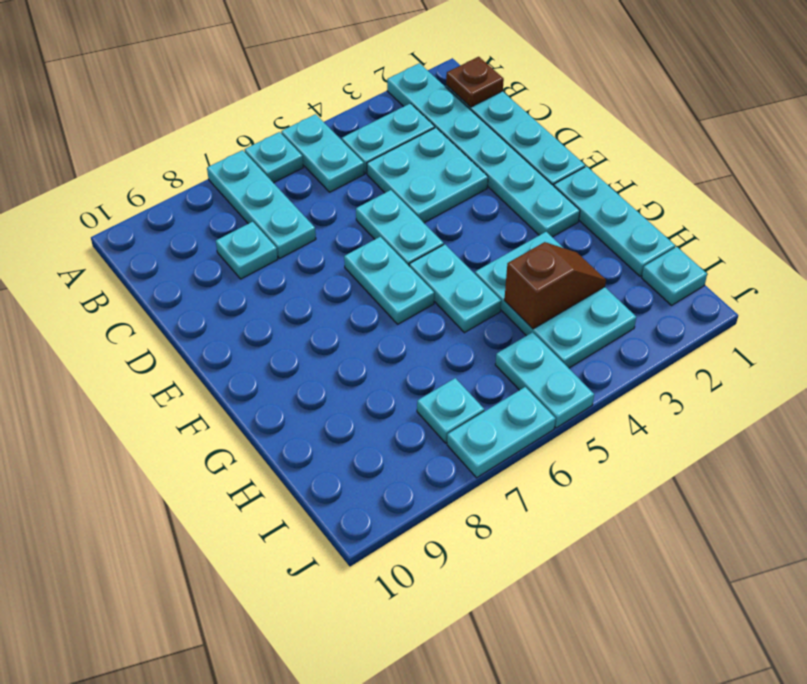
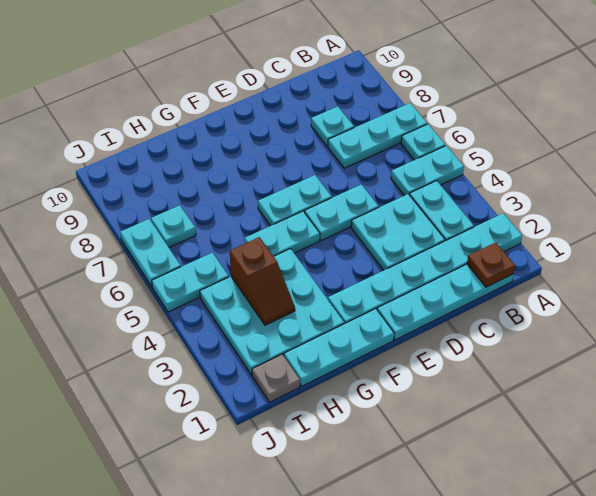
cyan 2x3 plate [475,232,636,368] -> cyan 3x3 plate [200,249,344,375]
cyan 1x1 plate [642,247,707,305] -> grey 1x1 plate [252,354,300,402]

